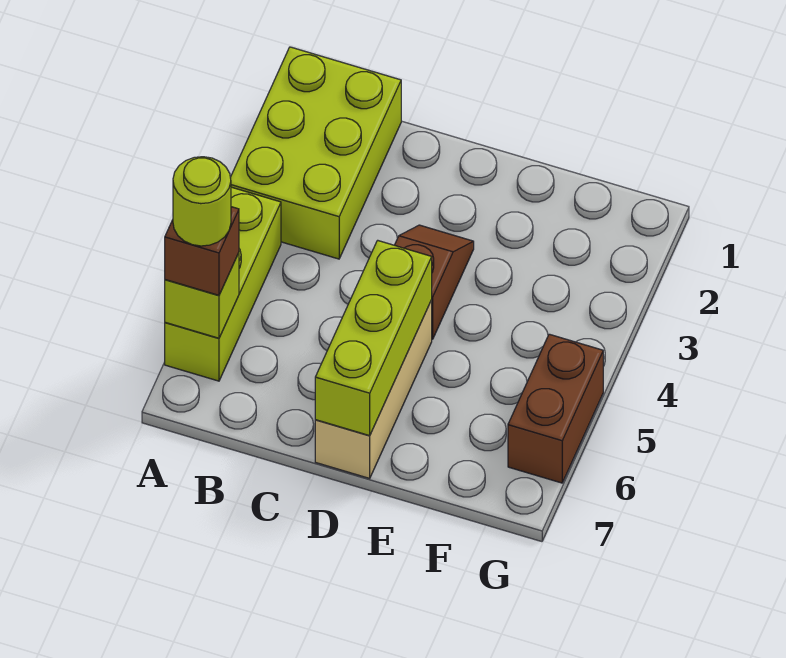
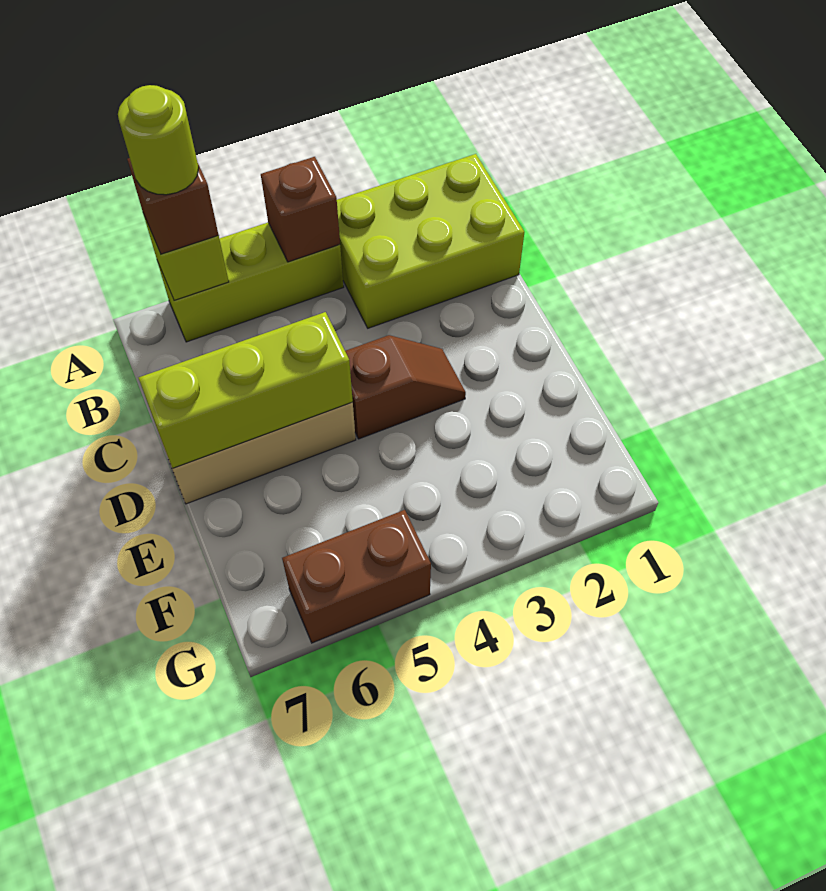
none -> brown 1x1 brick [261,157,340,262]

